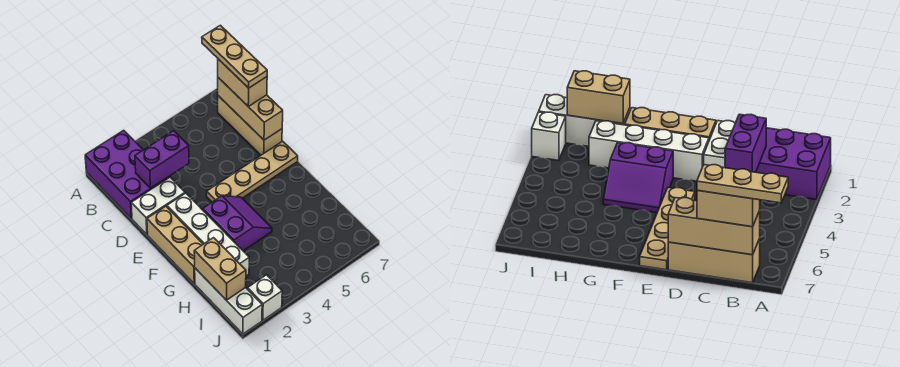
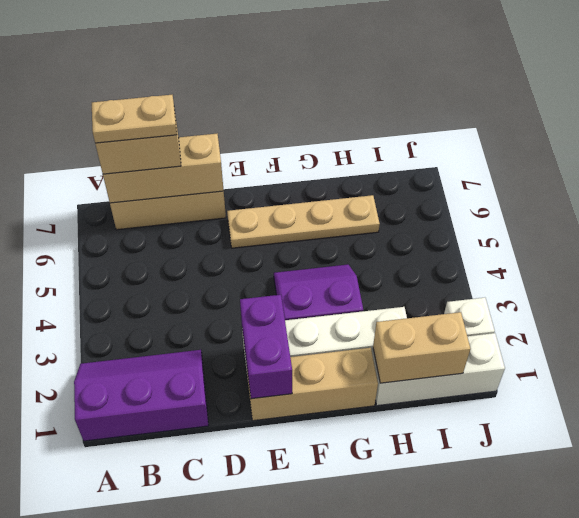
purple 2x3 brick [85,130,169,219] -> purple 2x3 slope [74,350,209,441]
tan 1x3 plate [202,25,267,88] -> tan 1x2 plate [92,95,177,143]
purple 1x2 brick [135,131,189,188] -> purple 1x2 brick moved to [240,295,292,399]
white 1x2 brick [131,177,185,235] -> none
tan 1x4 plate [207,141,298,202] -> tan 1x4 plate turned to [227,195,380,248]

